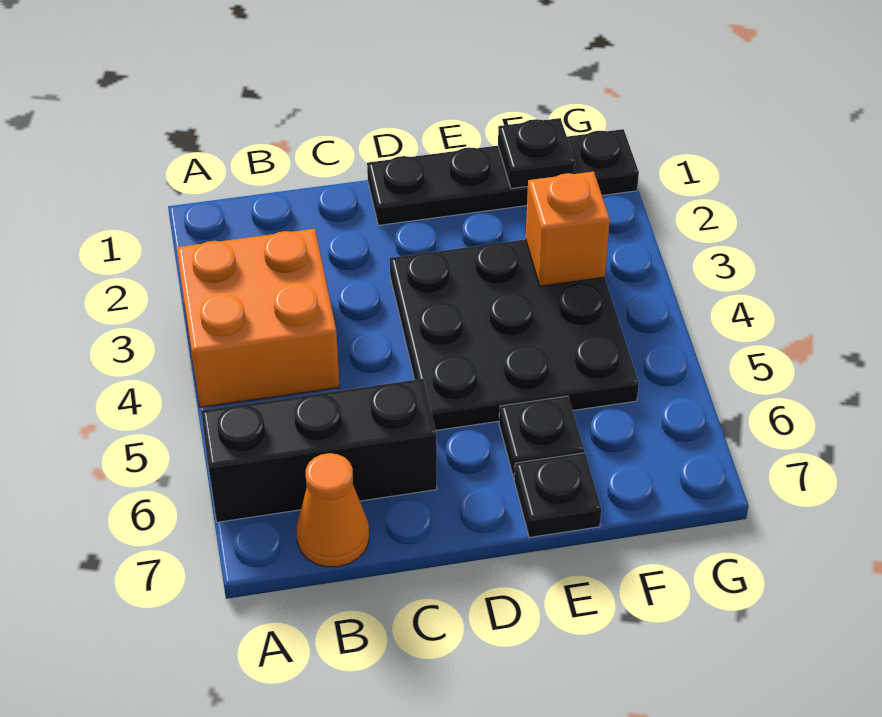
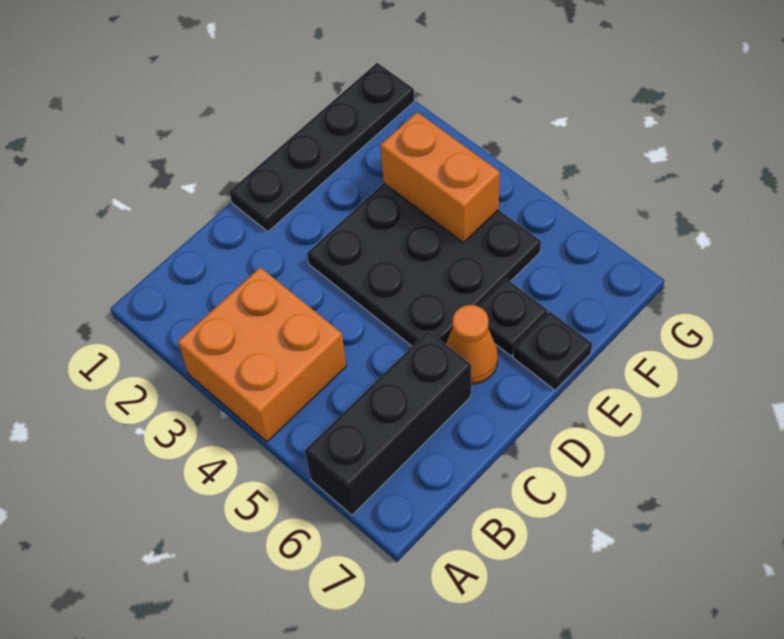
orange 1x1 cone [297,453,369,567] -> orange 1x1 cone moved to [446,305,498,384]
black 1x1 plate [498,118,575,189] -> none
orange 1x1 brick [526,172,610,286] -> orange 1x2 brick [380,112,500,242]

